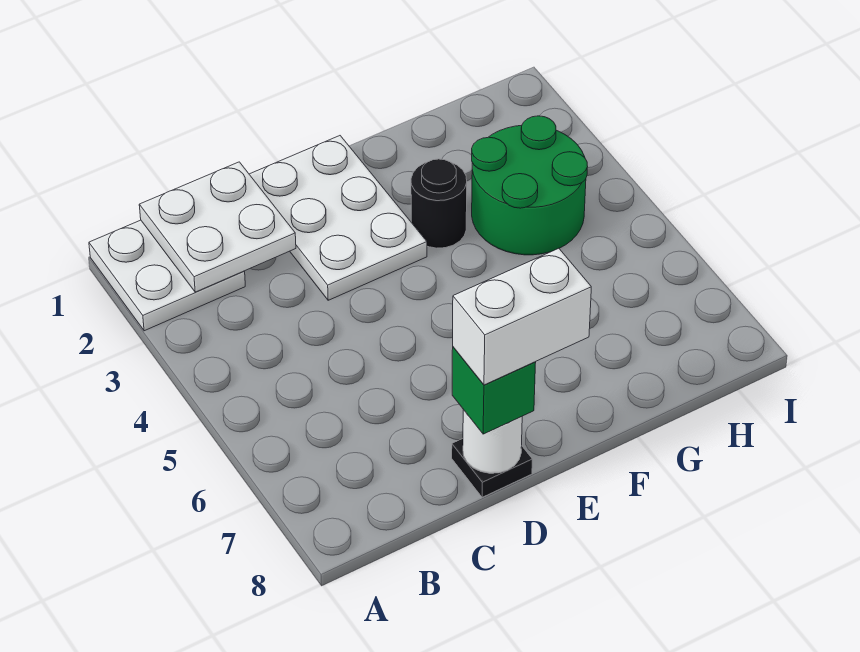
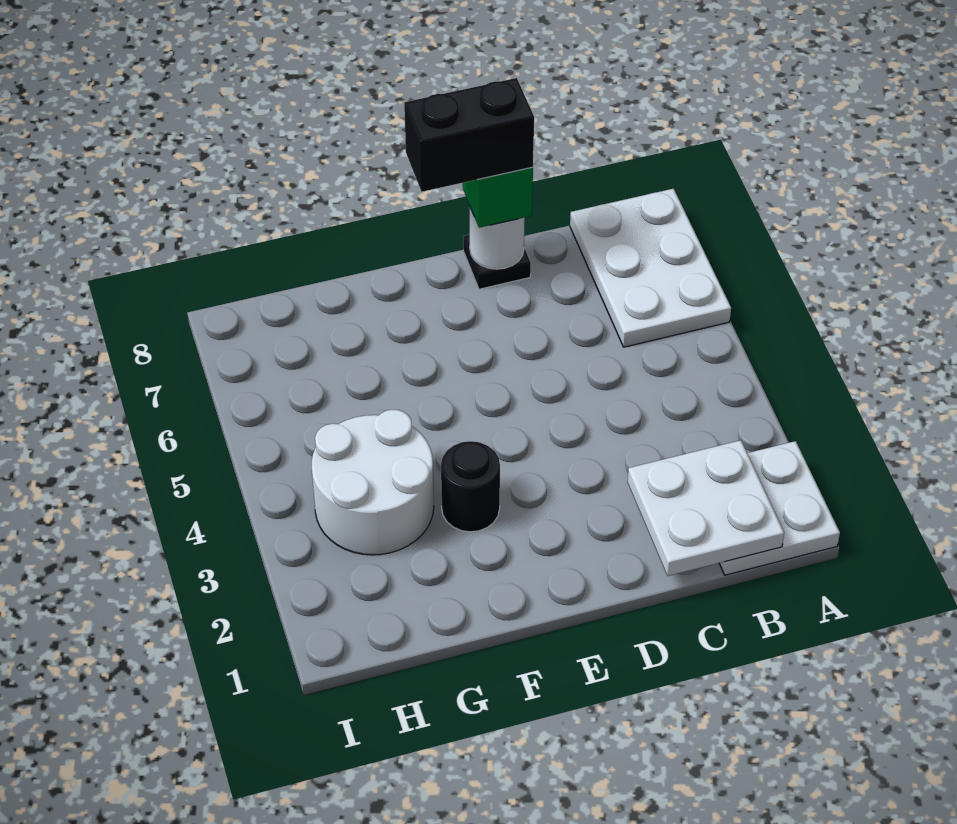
white 2x3 plate [249,136,427,300] -> white 2x3 plate moved to [570,189,731,347]
white 1x2 brick [453,248,591,385] -> black 1x2 brick [404,78,534,192]
green 2x2 round brick [472,116,588,255] -> white 2x2 round brick [312,410,434,555]

